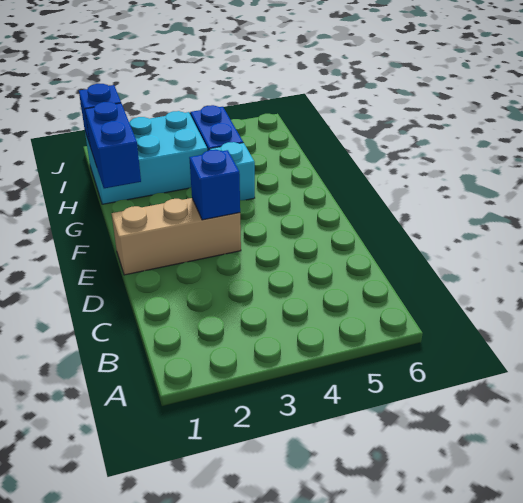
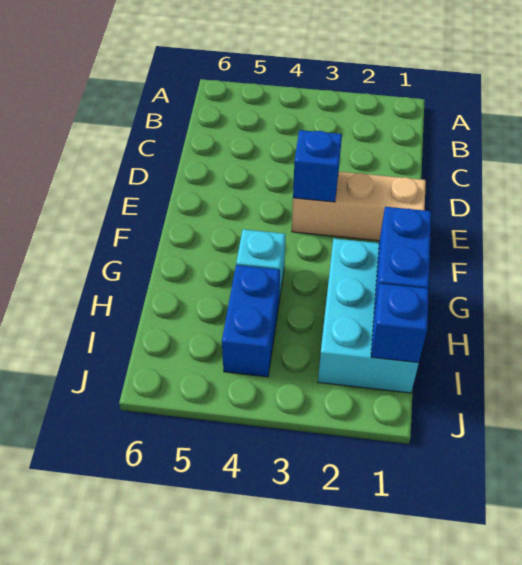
cyan 2x3 brick [85,111,207,204] -> cyan 2x3 brick turned to [318,239,419,393]

